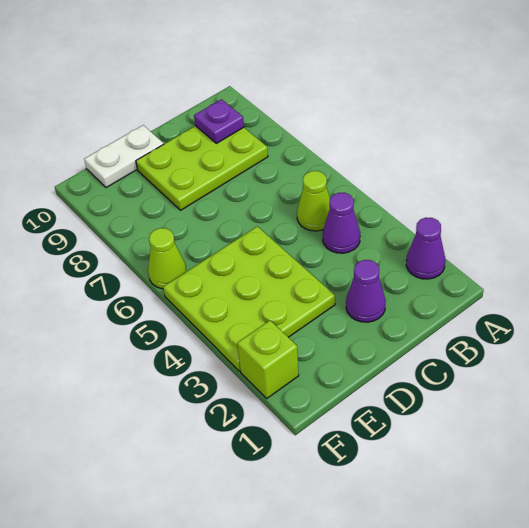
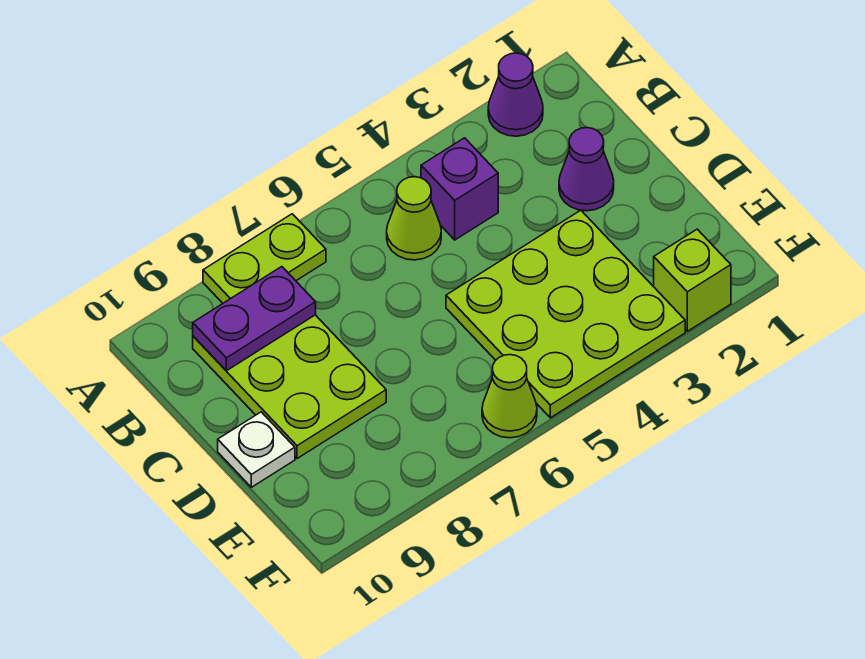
none -> lime 1x2 plate [203,214,326,303]
purple 1x1 cone [323,193,360,253] -> purple 1x1 brick [421,138,498,240]
purple 1x1 plate [194,99,244,143] -> purple 1x2 plate [193,267,316,371]
white 1x2 plate [84,125,164,188] -> white 1x1 plate [218,412,295,487]

